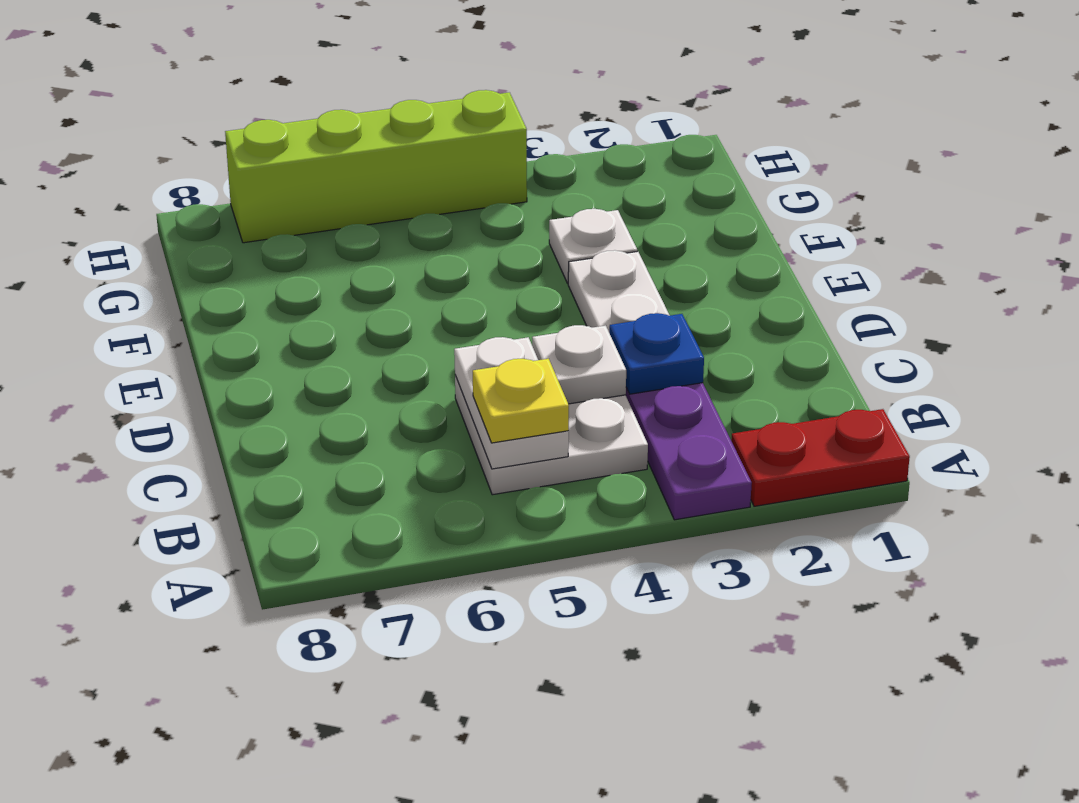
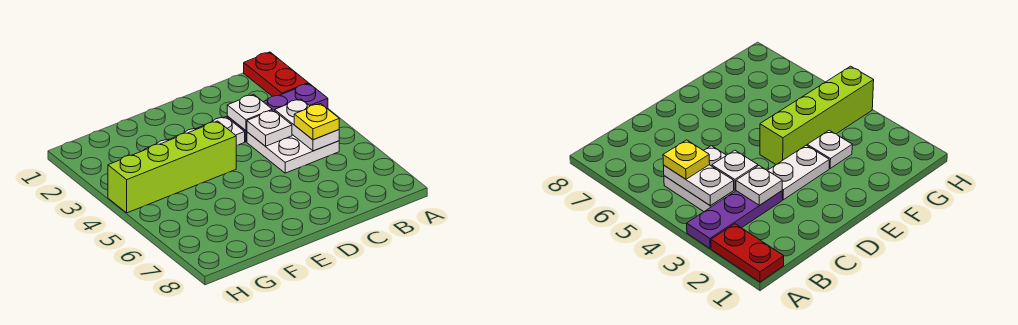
white 1x2 plate [454,337,569,469] -> white 1x2 plate turned to [275,99,339,151]
blue 1x1 plate [609,313,704,394] -> white 1x1 plate [227,94,272,131]
lime 1x4 brick [225,90,527,243] -> lime 1x4 brick turned to [108,121,236,213]

